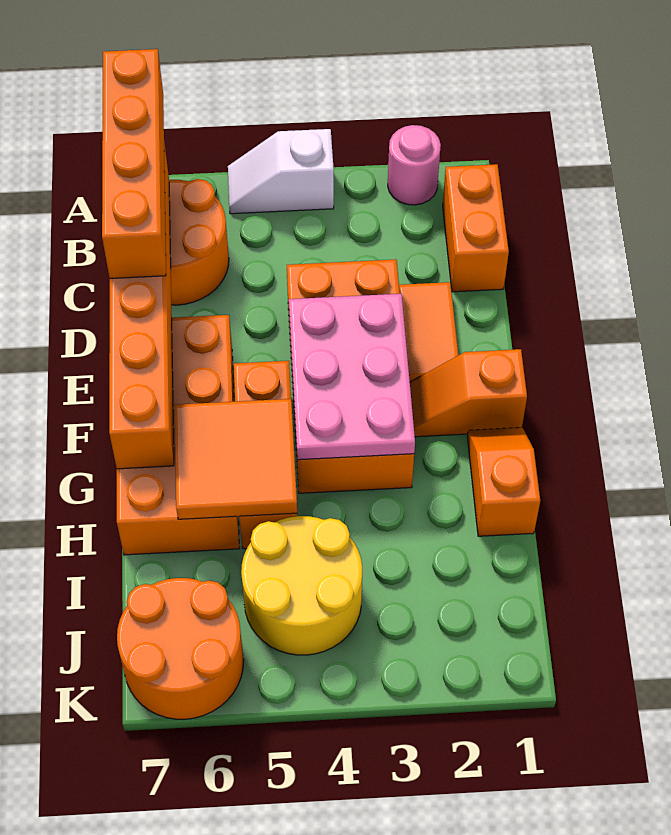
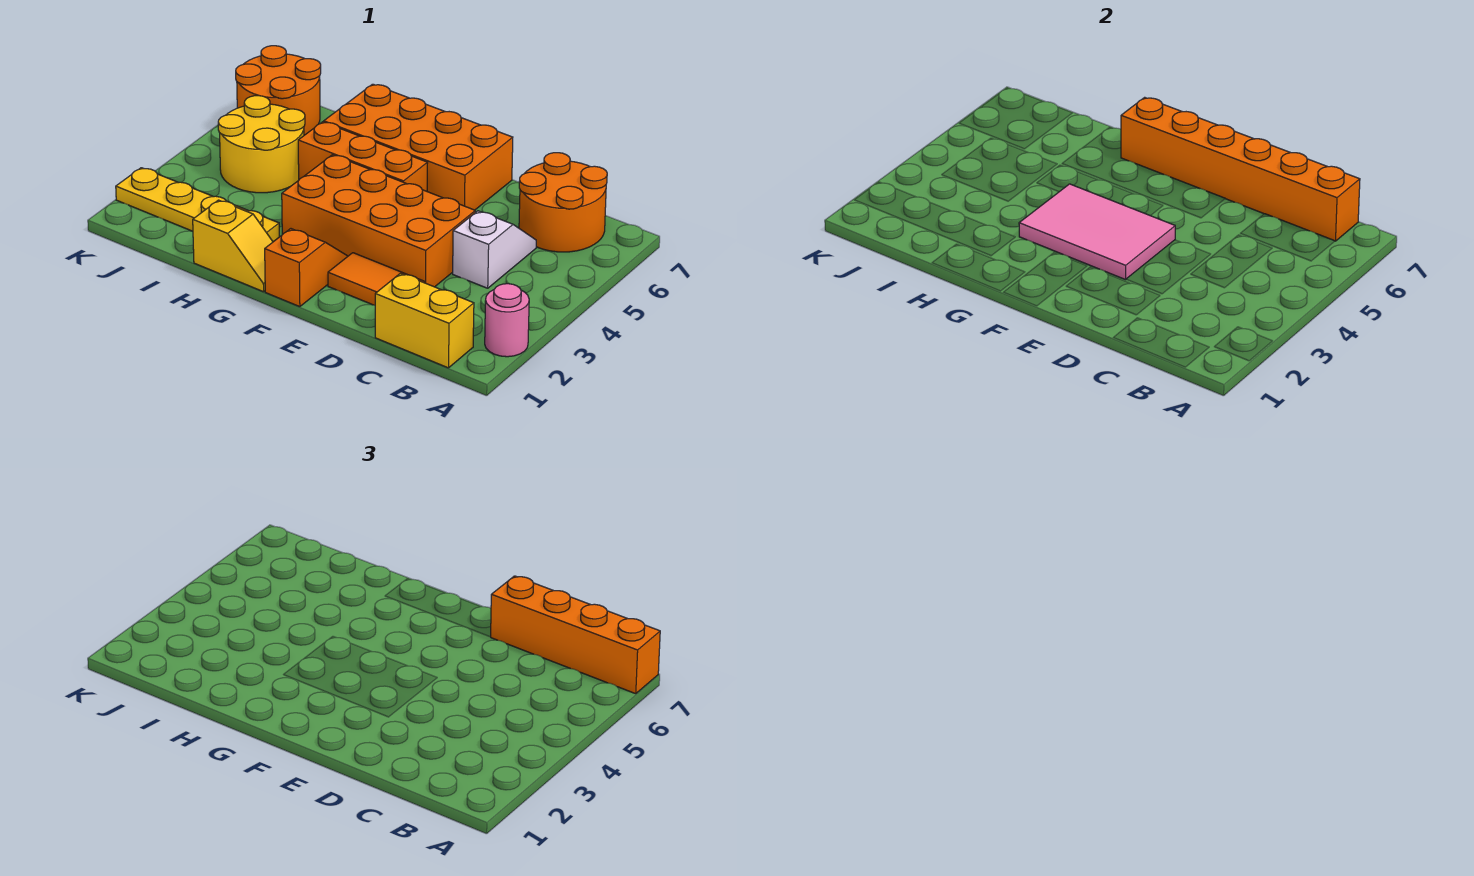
white 1x2 slope [228,129,334,214] -> white 1x2 slope moved to [453,211,536,288]
orange 1x2 brick [443,164,509,292] -> yellow 1x2 brick [375,273,474,368]
pink 2x3 plate [289,294,415,460] -> pink 2x3 tile [1019,184,1175,280]
orange 1x2 slope [467,428,540,536] -> yellow 1x2 slope [193,200,273,292]
orange 2x2 tile [174,399,297,519] -> none
none -> yellow 1x4 plate [116,168,279,242]

